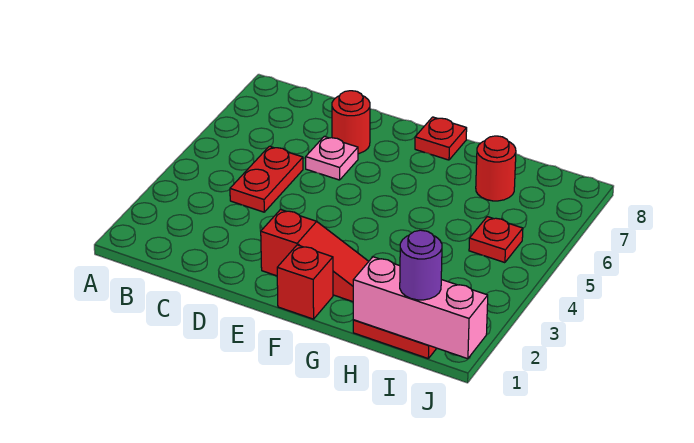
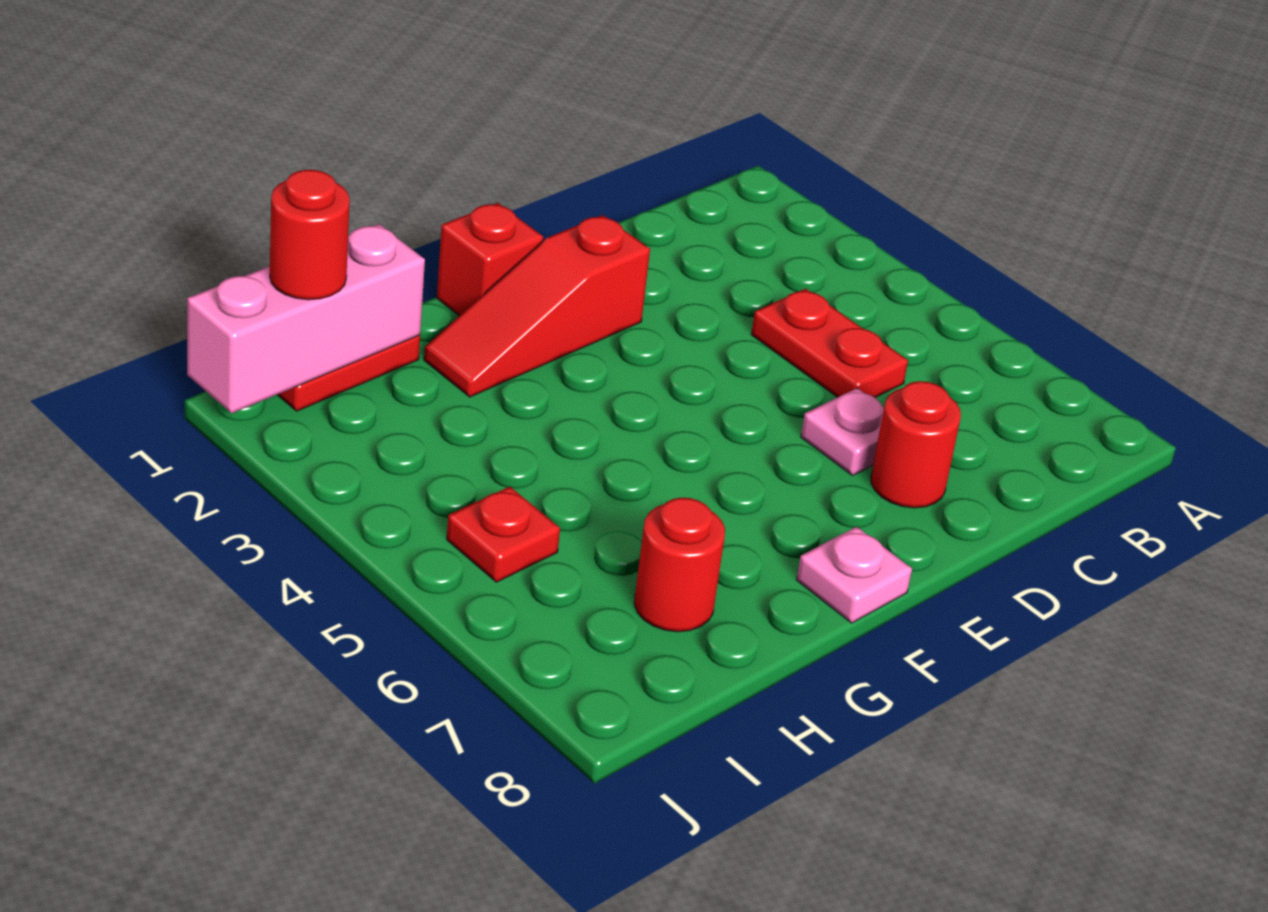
red 1x1 plate [415,117,467,160] -> pink 1x1 plate [796,527,912,623]
purple 1x1 round brick [400,230,442,300] -> red 1x1 round brick [270,170,350,300]

